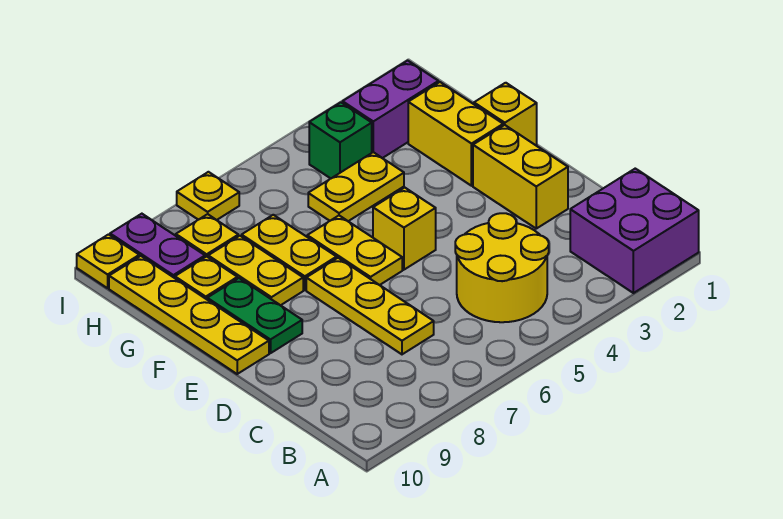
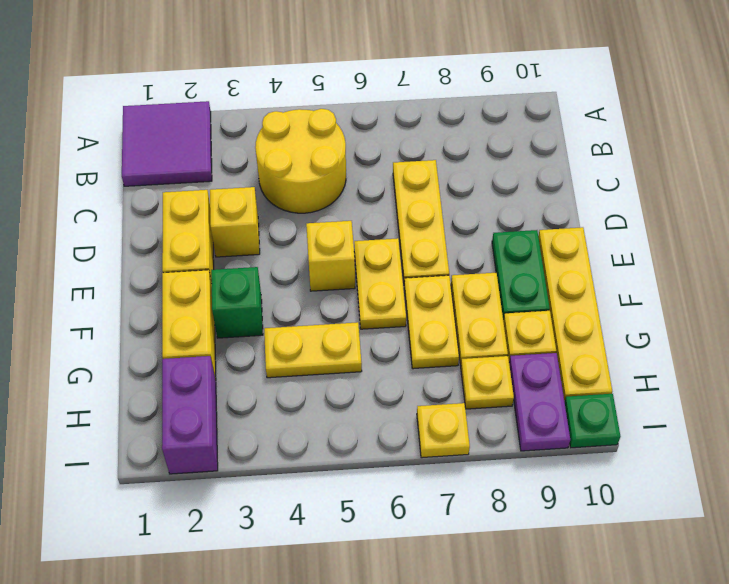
purple 2x2 brick [570,169,699,293] -> purple 2x2 tile [122,101,212,186]
yellow 1x1 brick [474,83,537,145] -> yellow 1x1 brick moved to [210,187,260,257]
purple 1x2 brick [343,60,438,158] -> purple 1x2 brick turned to [162,356,218,474]
green 1x1 brick [309,102,372,179] -> green 1x1 brick moved to [211,267,263,338]
yellow 1x1 plate [77,235,139,288] -> green 1x1 plate [565,394,620,448]

